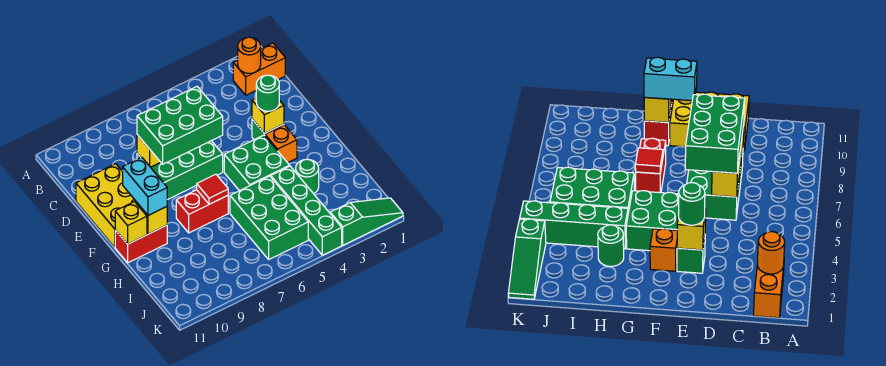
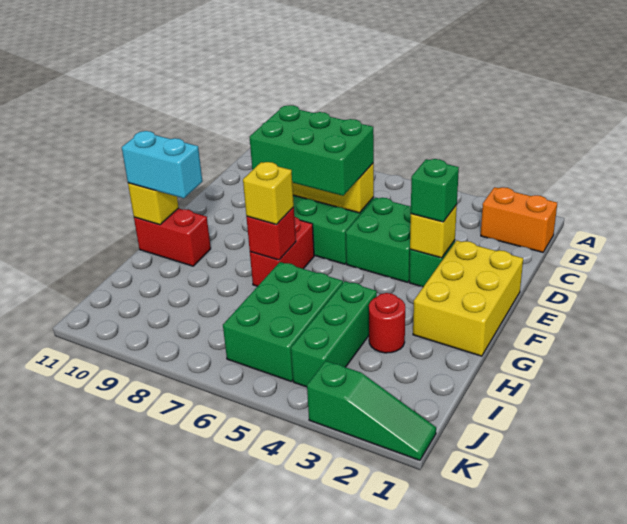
orange 1x1 round brick [238,37,261,73] -> none
yellow 2x3 brick [76,164,136,247] -> yellow 2x3 brick moved to [413,240,523,356]
green 1x1 round brick [256,75,279,111] -> green 1x1 brick [411,159,459,222]
orange 1x1 brick [265,125,297,163] -> none
green 2x2 brick [224,135,290,191] -> green 2x2 brick moved to [346,197,411,282]
cyan 1x2 brick [123,157,167,215] -> cyan 1x2 brick turned to [122,131,203,198]
red 1x2 brick [176,190,228,233] -> red 1x2 brick turned to [250,217,314,286]
red 1x1 tile [197,174,228,204] -> red 1x1 brick [246,207,296,260]
yellow 1x1 brick [136,202,167,234] -> yellow 1x1 brick moved to [243,162,294,225]
green 1x1 round brick [296,159,319,194] -> red 1x1 round brick [369,293,405,353]
green 1x4 brick [271,166,342,255] -> green 1x3 brick [291,281,377,387]

